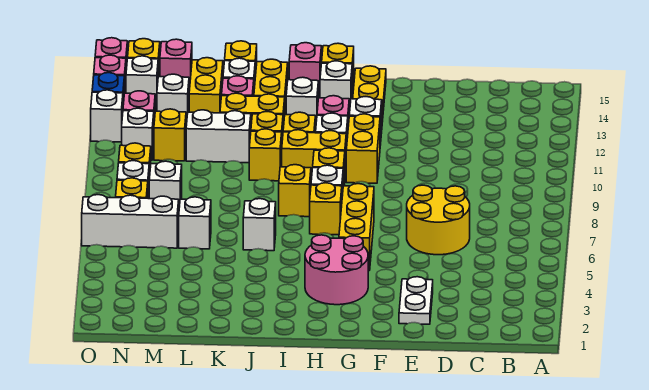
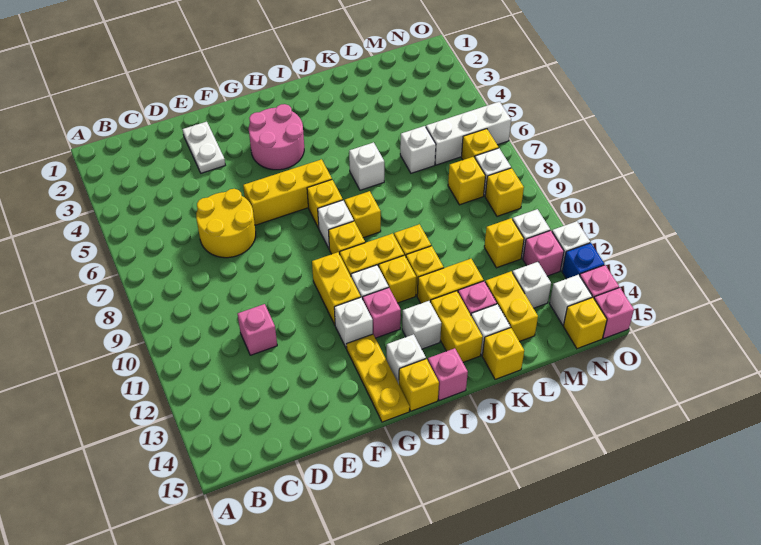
yellow 1x3 brick [339,184,374,270] -> yellow 1x3 brick turned to [243,159,332,225]
white 1x2 brick [186,110,251,163] -> none
white 1x1 brick [149,161,182,207] -> yellow 1x1 brick [448,157,485,205]
pink 1x1 brick [160,39,192,91] -> pink 1x1 brick moved to [238,304,277,355]

